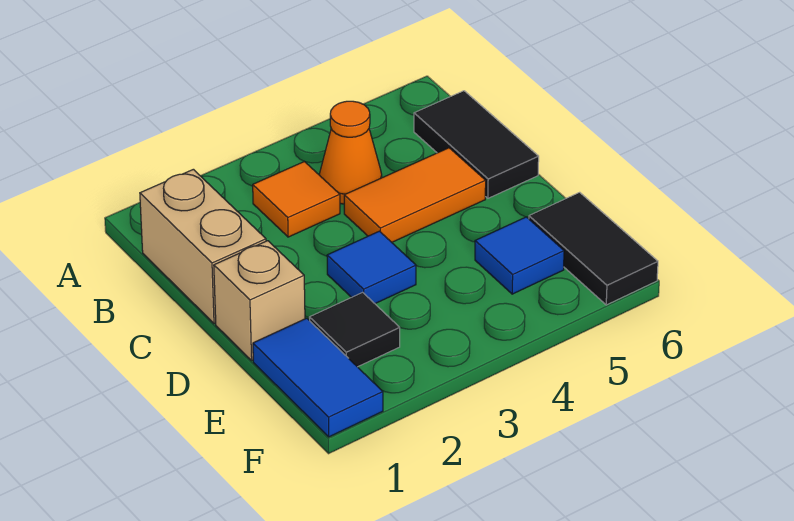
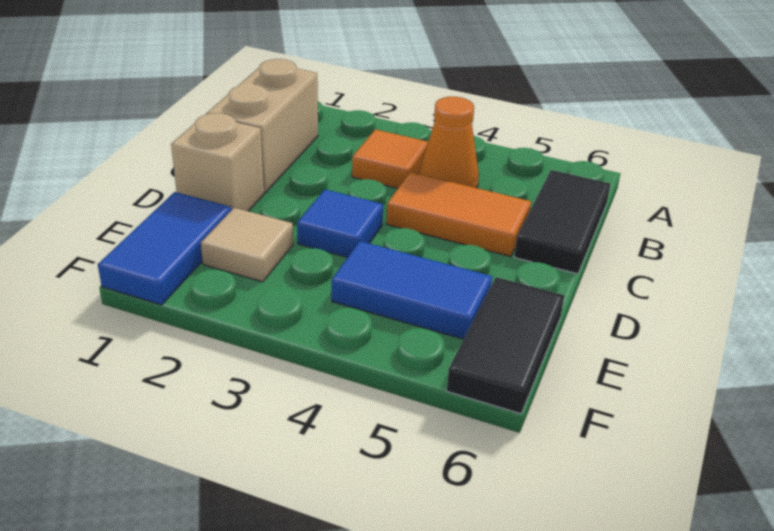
black 1x1 tile [309,292,400,367] -> tan 1x1 tile [201,208,293,282]
blue 1x1 tile [475,217,564,294] -> blue 1x2 tile [332,241,492,339]

